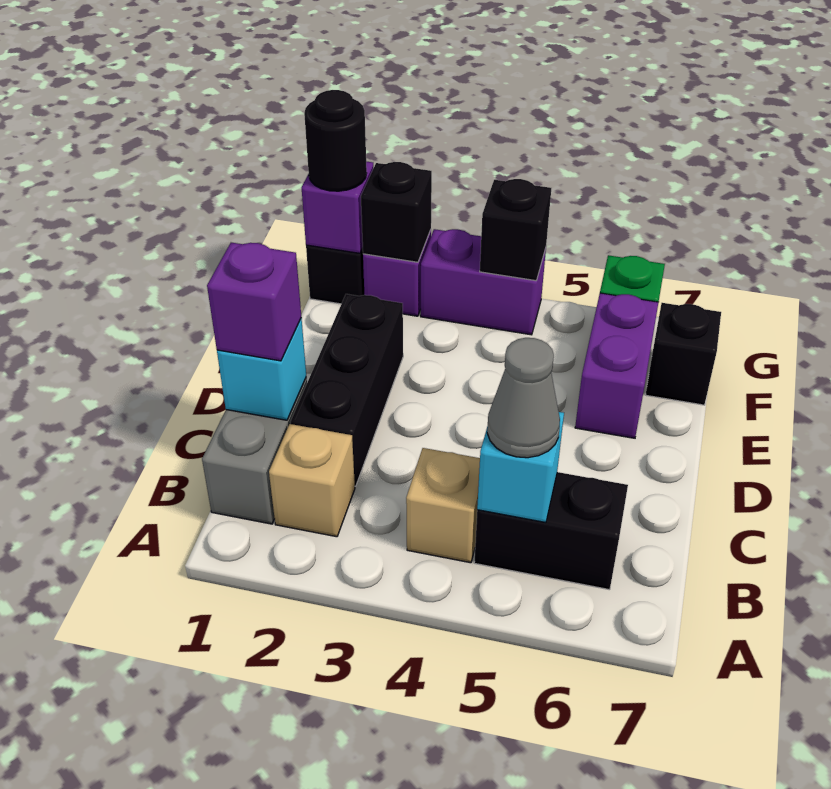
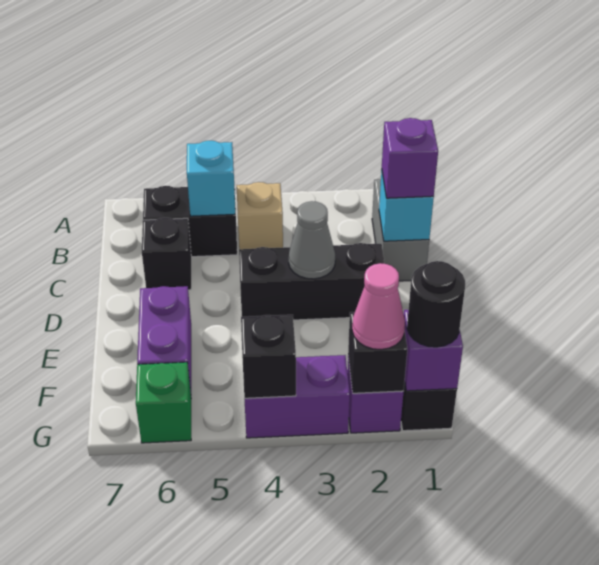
tan 1x1 brick [269,424,355,537] -> none
grey 1x1 cone [487,338,560,458] -> grey 1x1 cone moved to [289,201,335,279]
black 1x3 brick [291,294,403,486] -> black 1x3 brick turned to [239,243,385,320]
black 1x1 brick [646,303,721,405] -> black 1x1 brick moved to [142,218,191,290]
none -> pink 1x1 cone [352,263,405,350]

